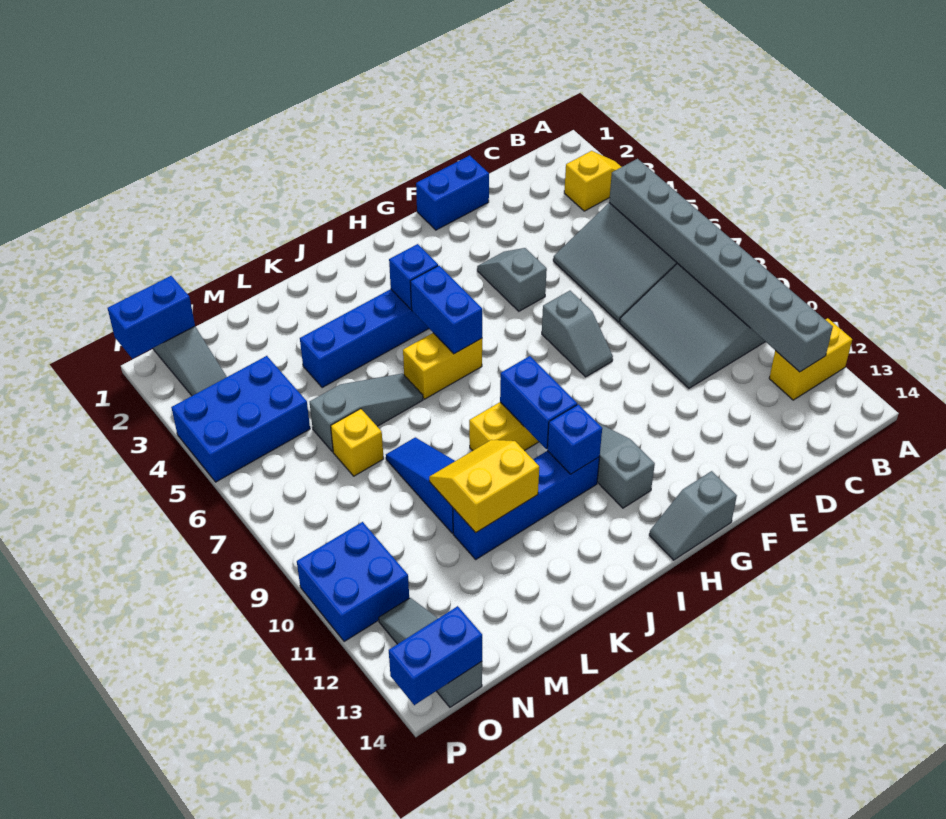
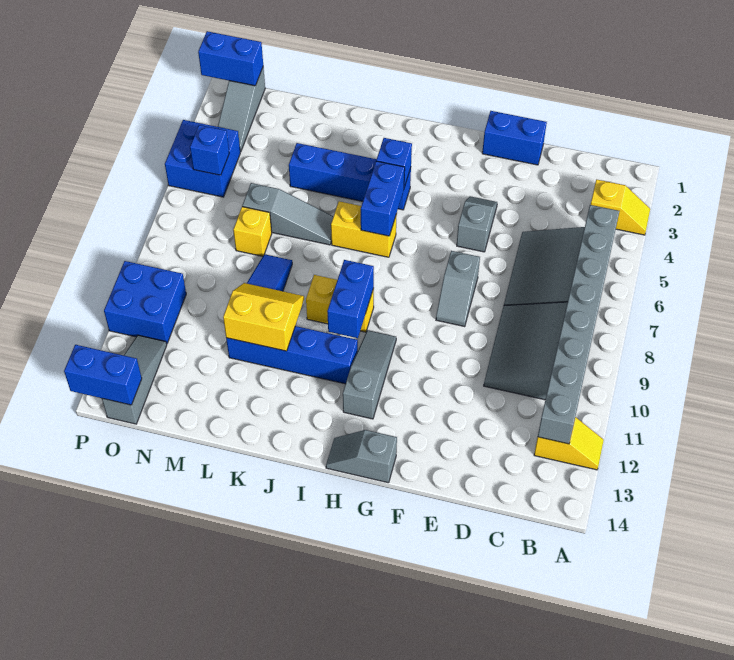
yellow 1x2 brick [769,318,852,400] -> yellow 1x2 slope [534,417,604,470]
blue 1x1 brick [547,404,602,474] -> blue 1x1 brick moved to [190,125,229,175]
blue 2x3 brick [171,356,310,482] -> blue 2x2 brick [165,120,240,197]

